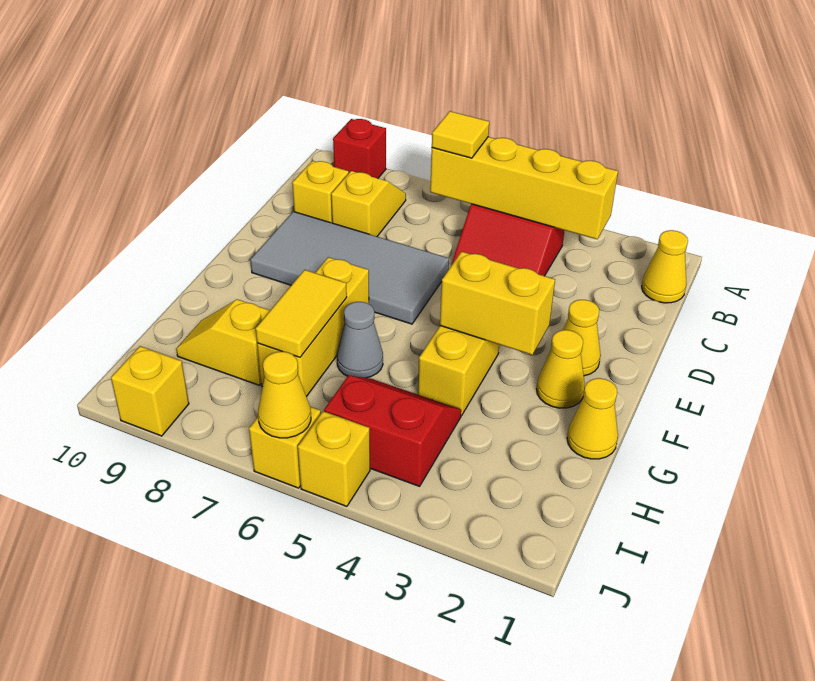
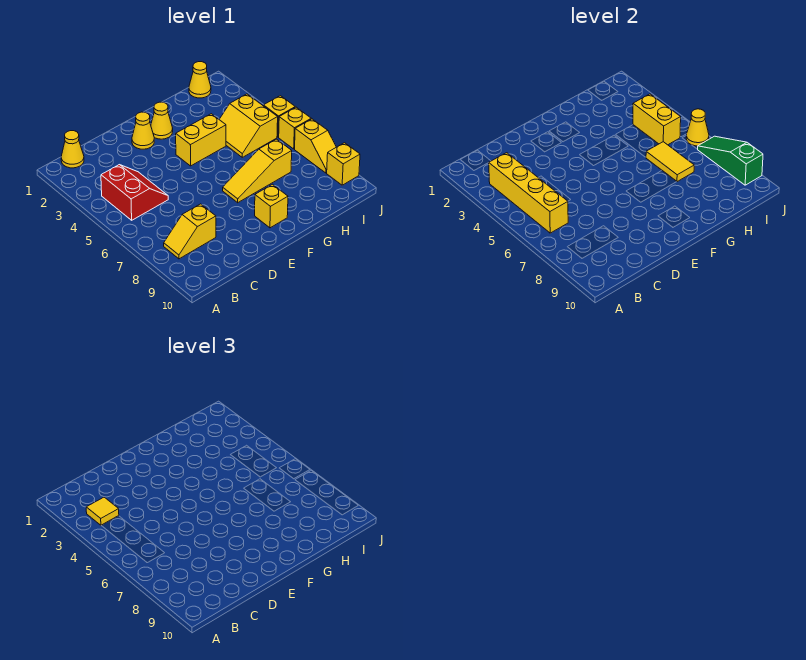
red 1x1 brick [333,119,386,178] -> none
yellow 1x1 tile [432,111,489,158] -> yellow 1x1 tile moved to [86,497,119,525]
yellow 1x1 brick [292,161,349,223] -> yellow 1x1 brick moved to [255,184,288,228]
grey 2x4 tile [250,212,449,324] -> none
yellow 1x2 brick [440,252,555,355] -> yellow 1x2 brick moved to [633,94,681,145]
yellow 1x3 brick [257,257,369,397] -> yellow 1x3 slope [223,139,292,203]
yellow 1x1 cone [567,378,618,459] -> yellow 1x1 cone moved to [189,62,211,98]
grey 1x1 cone [337,302,383,378] -> none
yellow 1x2 tile [256,270,347,357] -> yellow 1x2 tile turned to [646,142,694,182]
red 2x2 slope [324,376,461,486] -> yellow 2x2 slope [219,94,278,157]
yellow 1x2 slope [176,299,270,385] -> yellow 1x2 slope moved to [295,119,336,173]
none -> green 1x3 slope [697,136,763,185]

